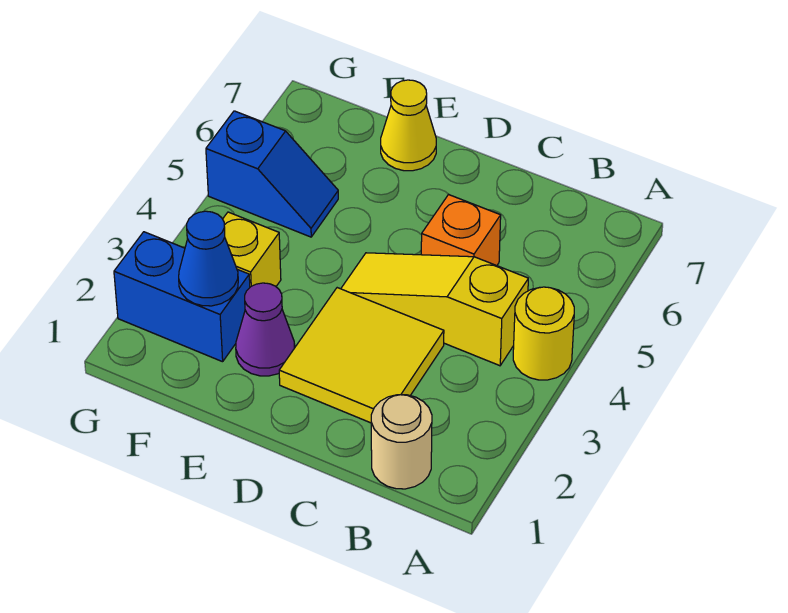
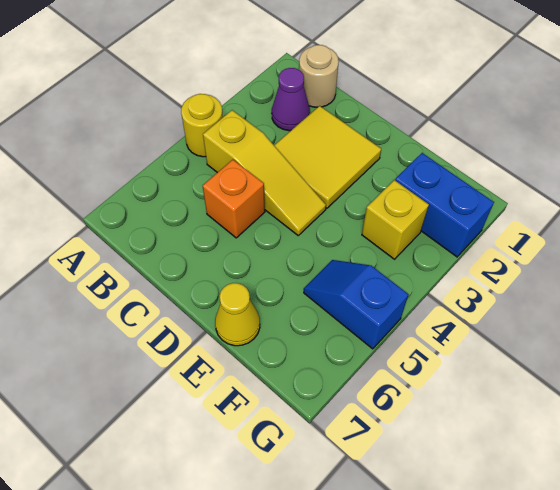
purple 1x1 cone [236,283,295,376] -> purple 1x1 cone moved to [272,68,310,131]
blue 1x1 cone [179,211,238,306] -> none

